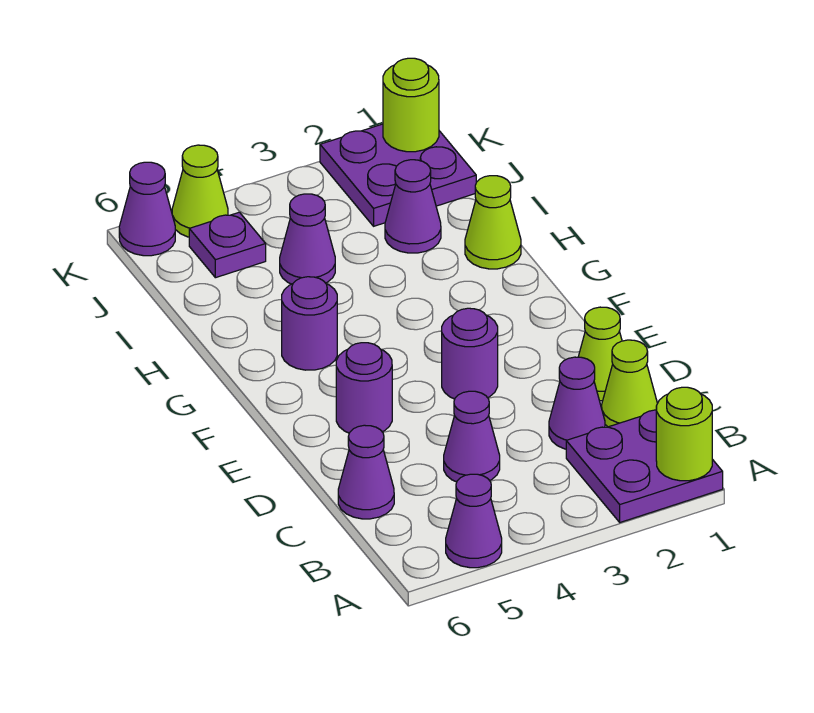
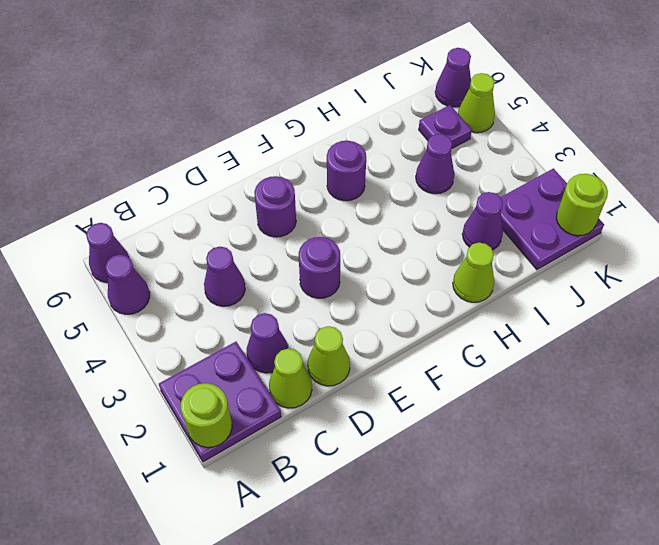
purple 1x1 cone [338,425,394,519] -> purple 1x1 cone moved to [86,223,130,283]

